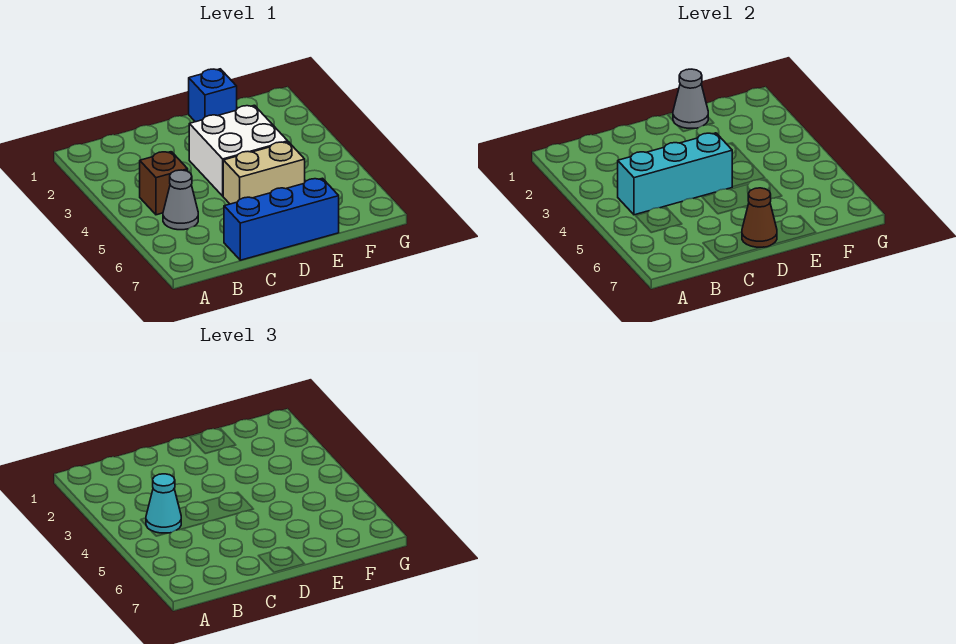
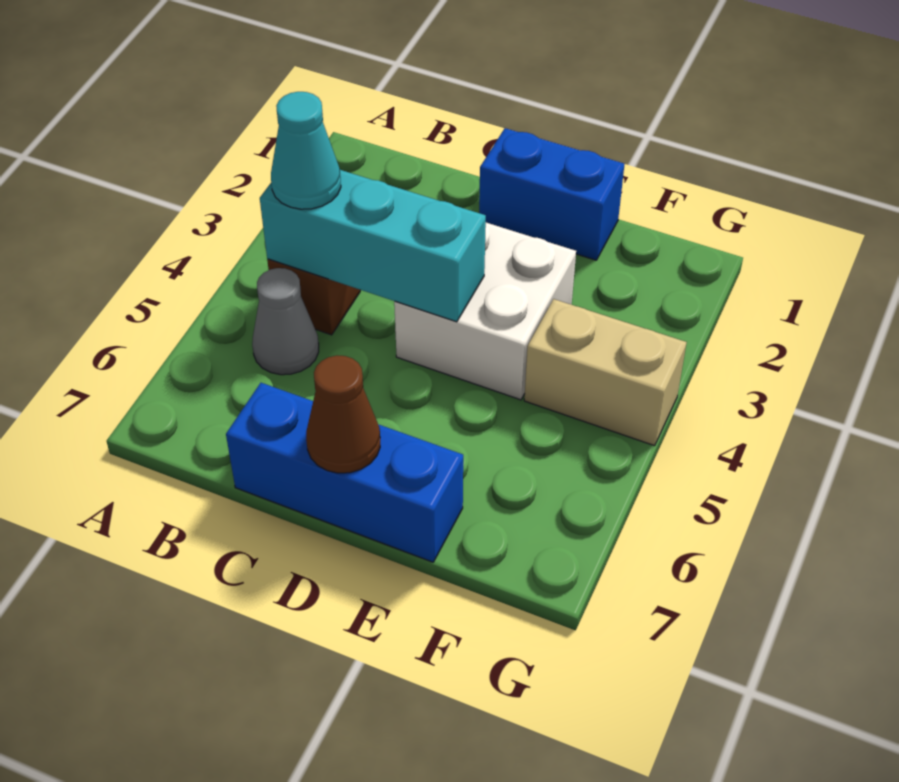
tan 1x2 brick [223,142,305,204] -> tan 1x2 brick moved to [524,299,687,446]
blue 1x1 brick [189,69,237,122] -> blue 1x2 brick [479,128,625,260]
grey 1x1 cone [673,69,708,128] -> none

